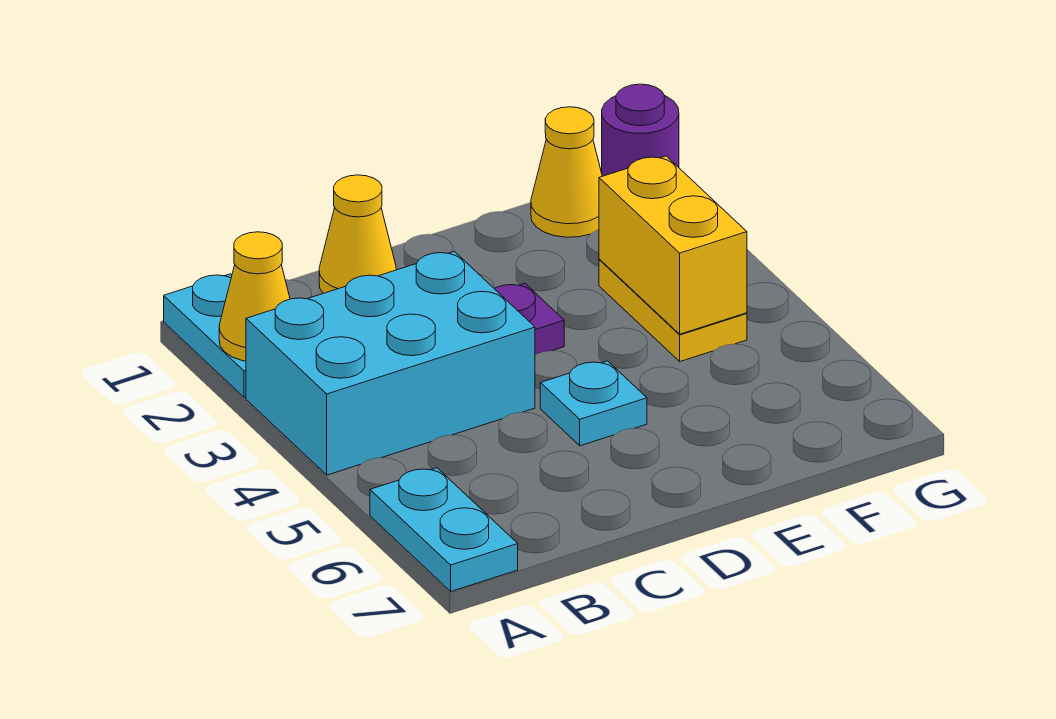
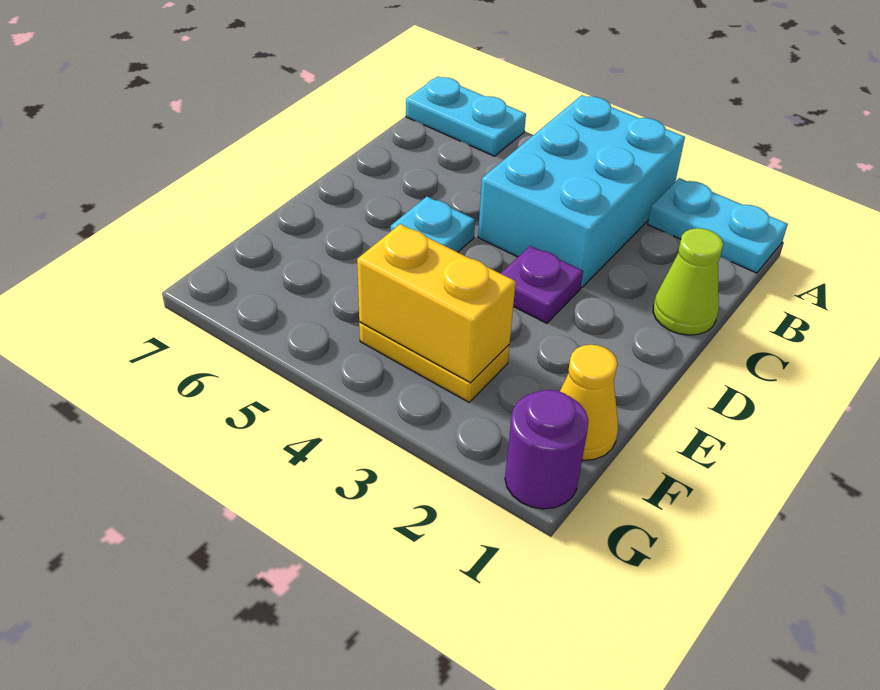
yellow 1x1 cone [219,232,290,361] -> none
yellow 1x1 cone [319,175,396,293] -> lime 1x1 cone [653,228,723,335]

